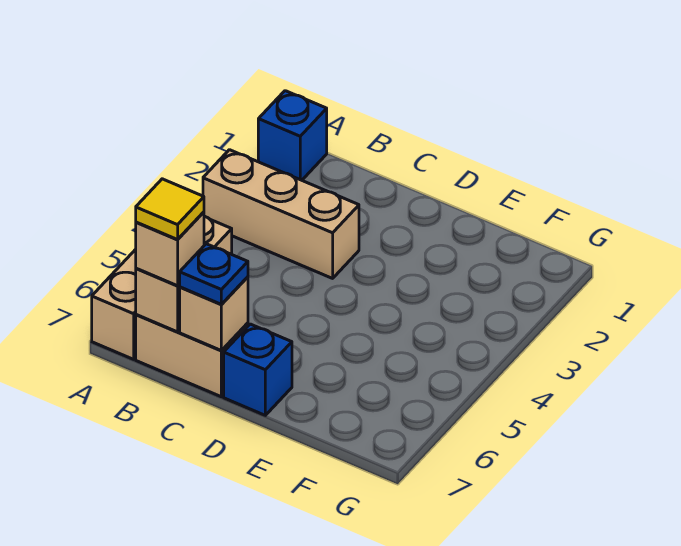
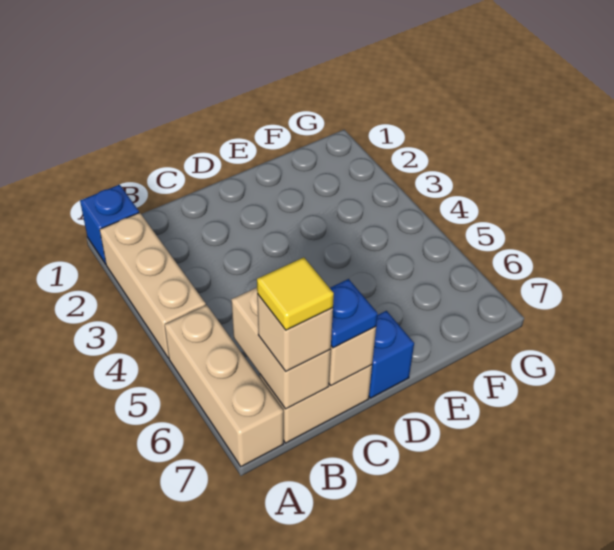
tan 1x3 brick [203,150,359,278] -> tan 1x3 brick turned to [100,213,206,358]

